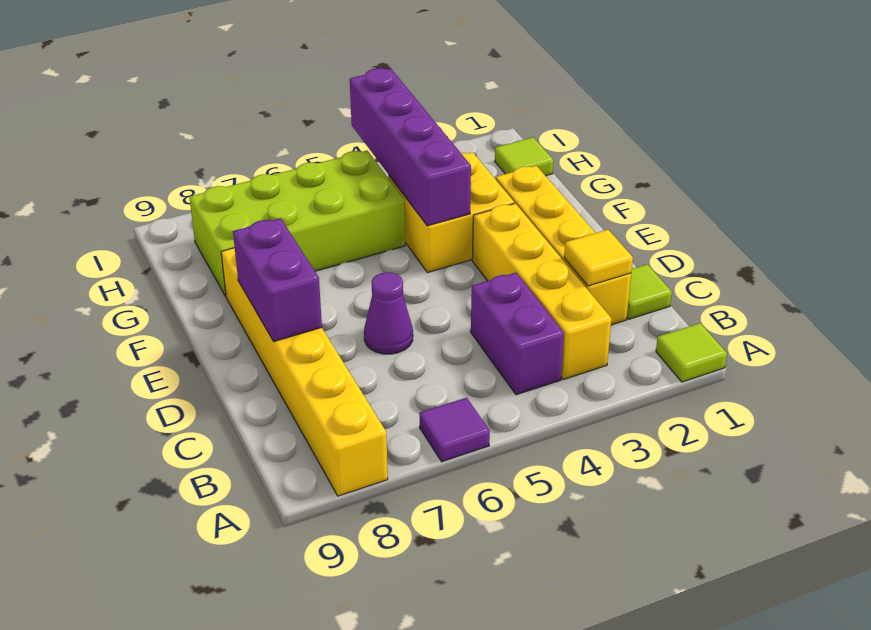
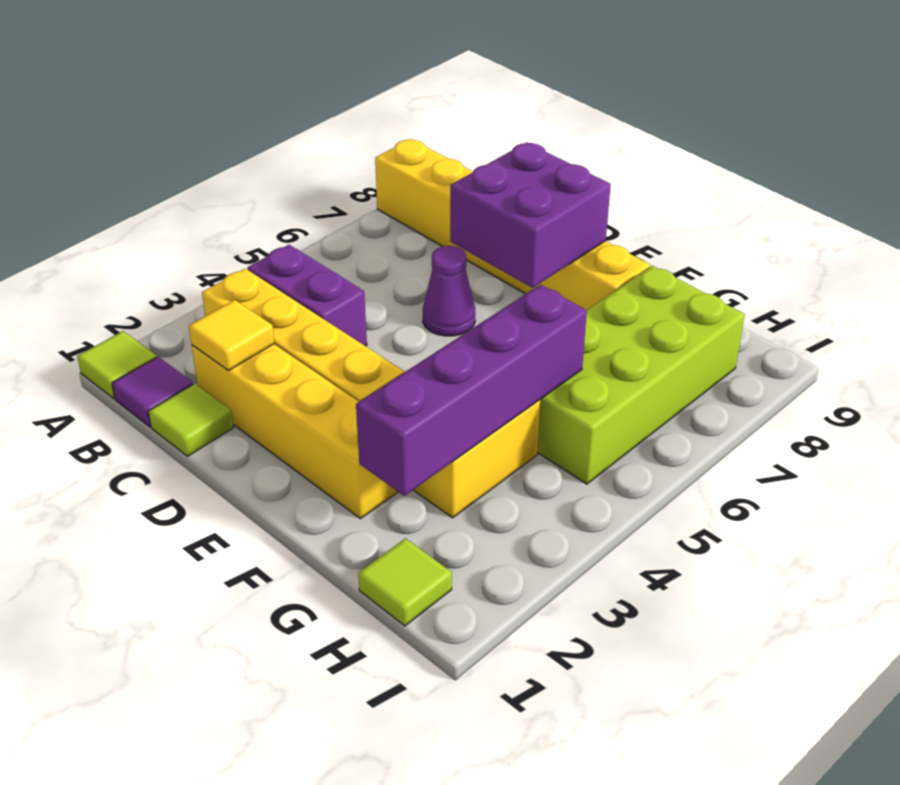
purple 1x1 tile [419,398,490,462] -> purple 1x1 tile moved to [112,357,193,427]
purple 1x2 brick [233,218,322,342] -> purple 2x2 brick [450,142,611,288]
purple 1x4 brick [350,68,471,226] -> purple 1x4 brick turned to [356,285,587,496]

